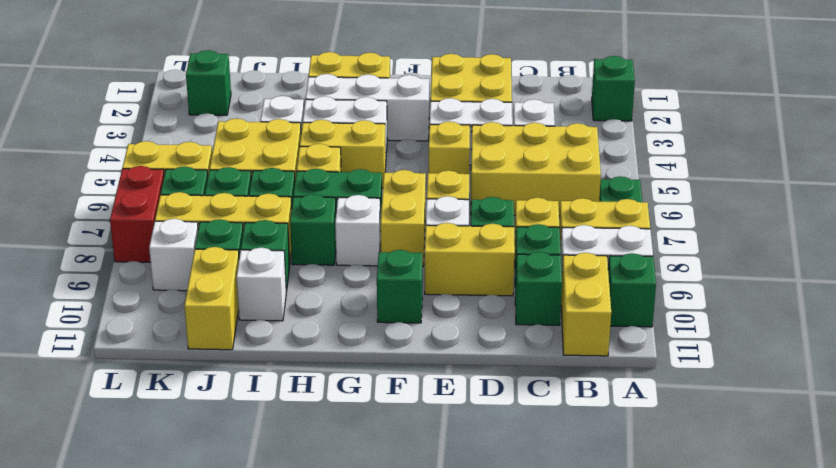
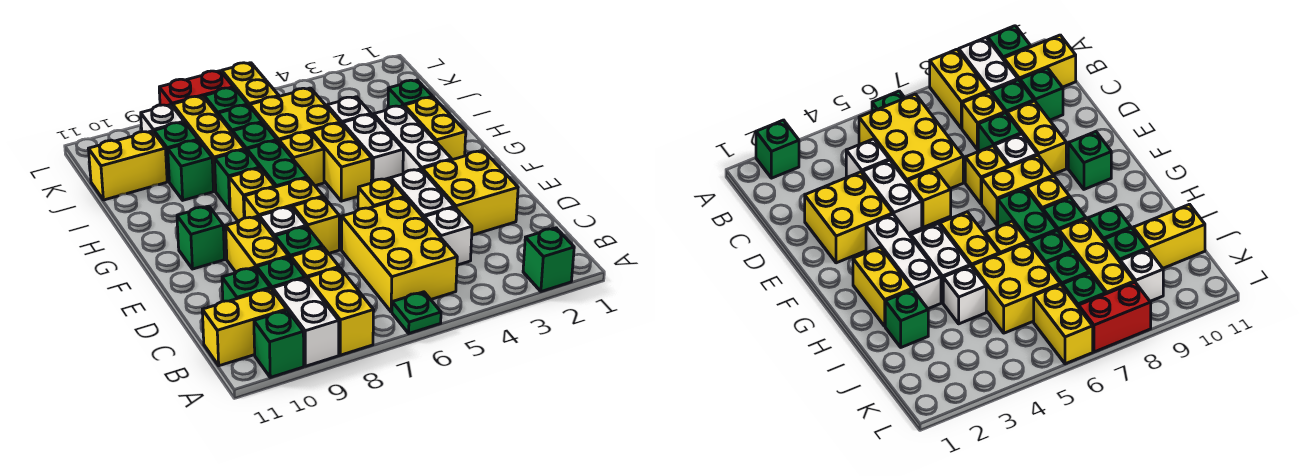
white 1x1 brick [335,195,381,266] -> yellow 1x1 brick [229,168,275,222]
white 1x1 brick [236,248,286,321] -> none
green 1x1 brick [186,50,231,115] -> green 1x1 brick moved to [388,80,433,108]

